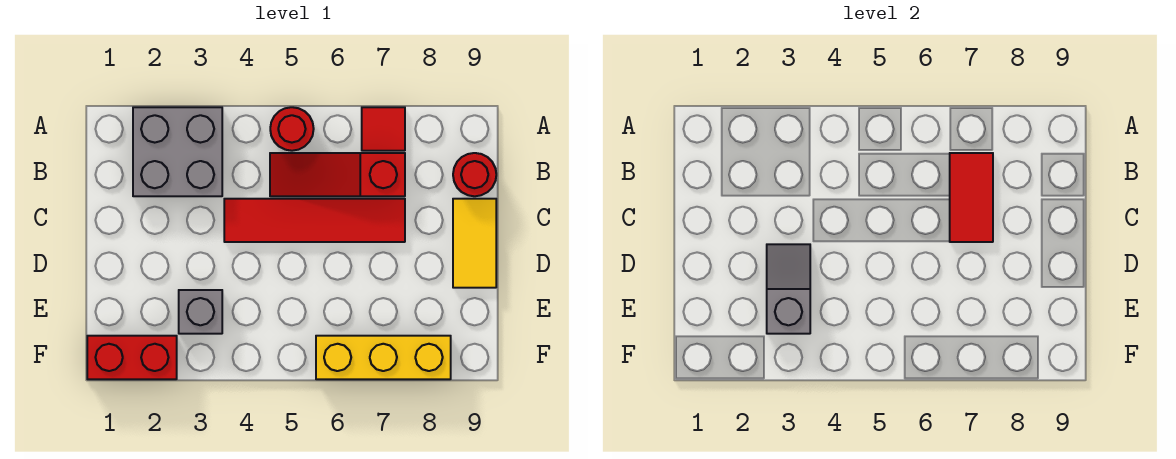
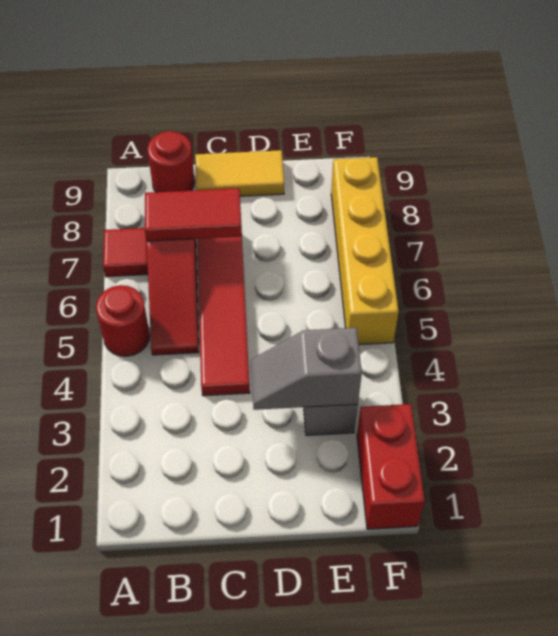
grey 2x2 brick [133,107,222,196] -> none
yellow 1x3 brick [316,336,451,379] -> yellow 1x4 brick [331,157,399,345]

